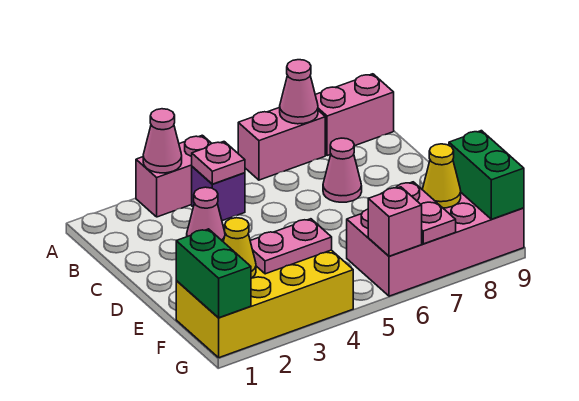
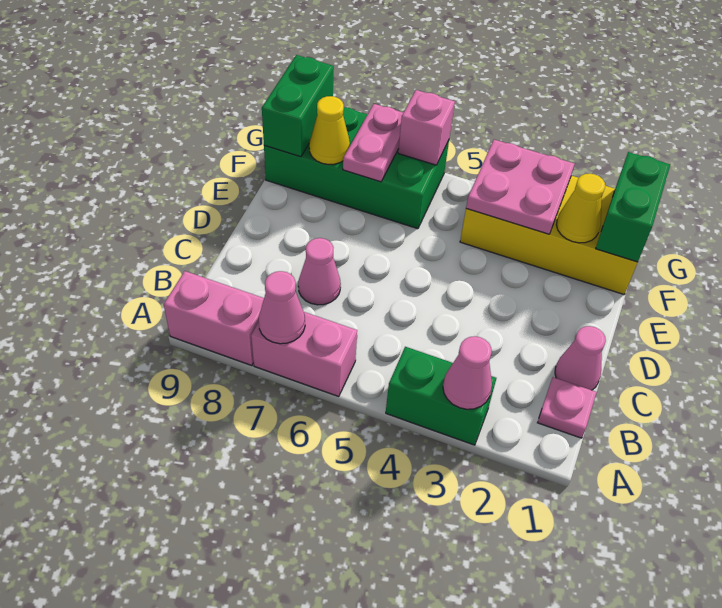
pink 1x2 brick [136,135,212,217] -> green 1x2 brick [386,347,496,445]
purple 1x1 brick [192,167,245,221] -> none
pink 1x1 plate [192,142,245,184] -> pink 1x1 plate moved to [537,377,597,438]
pink 1x1 cone [187,187,225,241] -> pink 1x1 cone moved to [555,326,606,390]
pink 1x2 plate [250,219,332,274] -> pink 2x2 plate [466,140,575,234]
pink 2x4 brick [347,193,524,296] -> green 2x4 brick [264,107,449,229]

